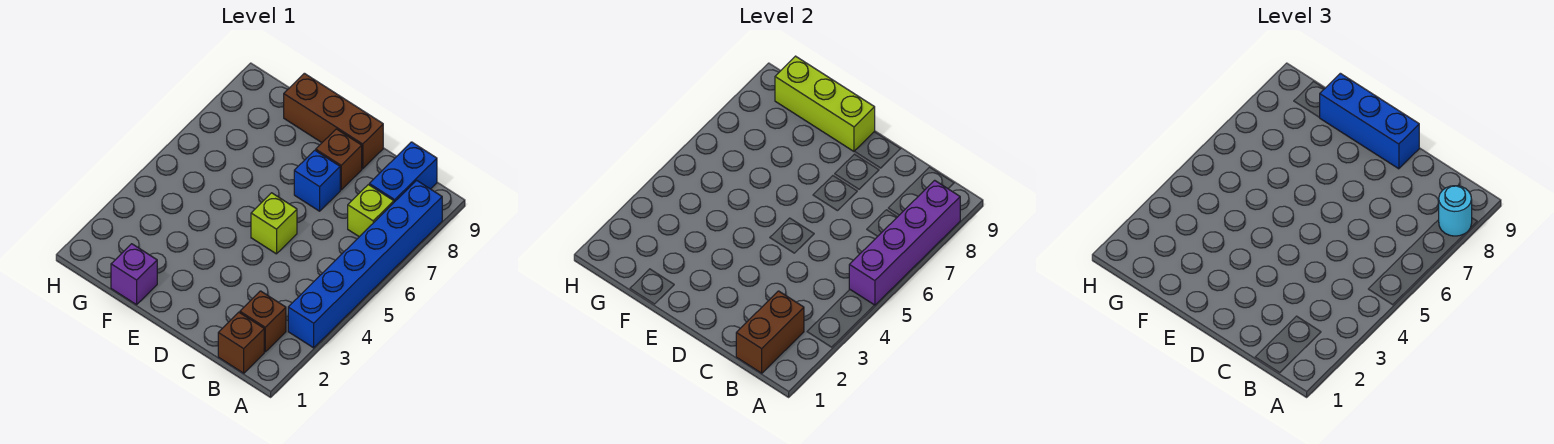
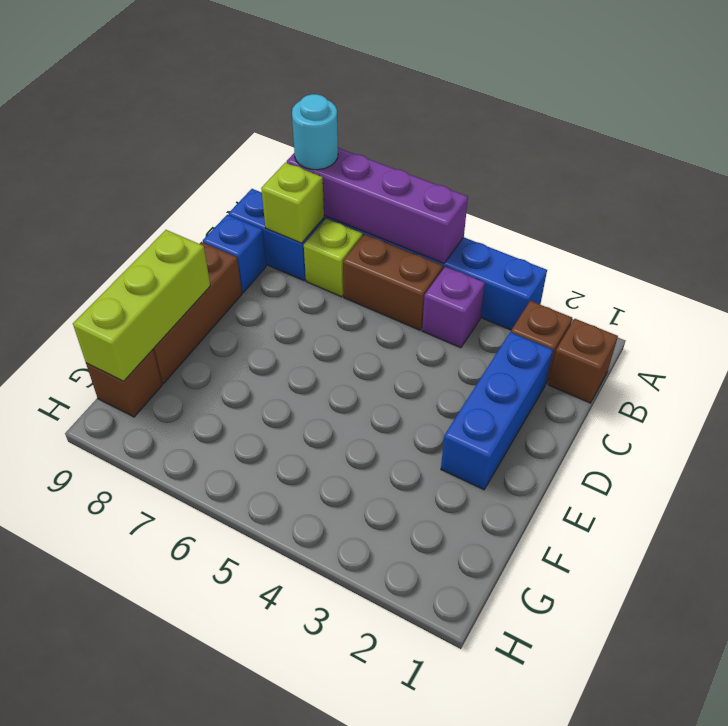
brown 1x2 brick [736,291,804,373] -> brown 1x2 brick moved to [343,234,443,330]
lime 1x1 brick [251,193,297,254] -> lime 1x1 brick moved to [261,163,324,243]
blue 1x1 brick [294,150,340,211] -> blue 1x1 brick moved to [203,215,266,292]
brown 1x1 brick [316,129,362,190] -> brown 1x1 brick moved to [86,350,162,417]
blue 1x3 brick [1319,73,1419,169] -> blue 1x3 brick moved to [441,332,553,490]
purple 1x1 brick [111,244,157,305] -> purple 1x1 brick moved to [422,266,485,348]

